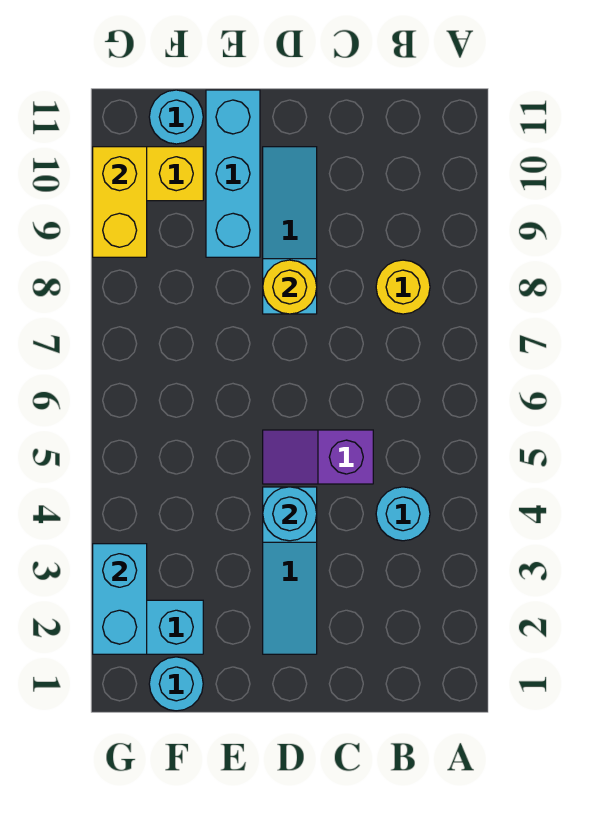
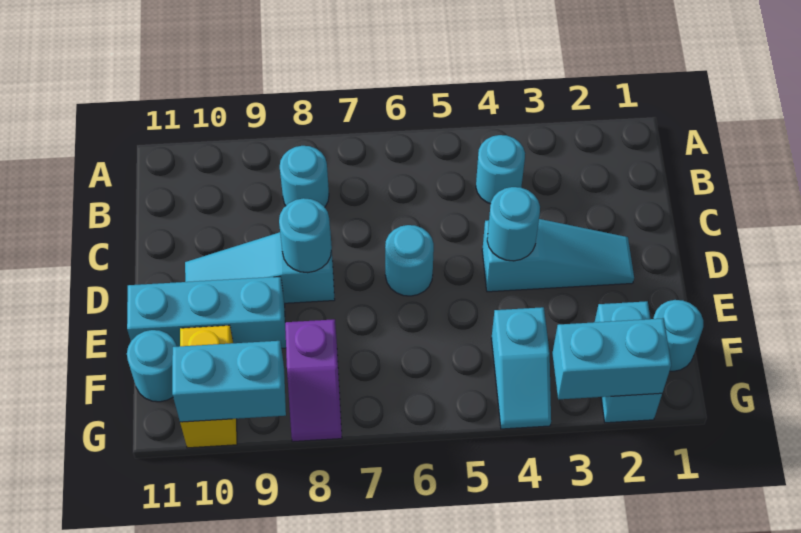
yellow 1x1 round brick [376,260,430,314] -> cyan 1x1 round brick [280,146,329,207]
purple 1x2 slope [263,430,373,484] -> purple 1x2 slope moved to [285,319,342,442]
none -> cyan 1x1 round brick [385,225,434,296]
yellow 1x1 round brick [263,260,317,314] -> cyan 1x1 round brick [279,198,332,273]
none -> cyan 1x2 slope [491,307,551,429]
yellow 1x2 brick [93,147,147,257] -> cyan 1x2 brick [172,341,286,422]

